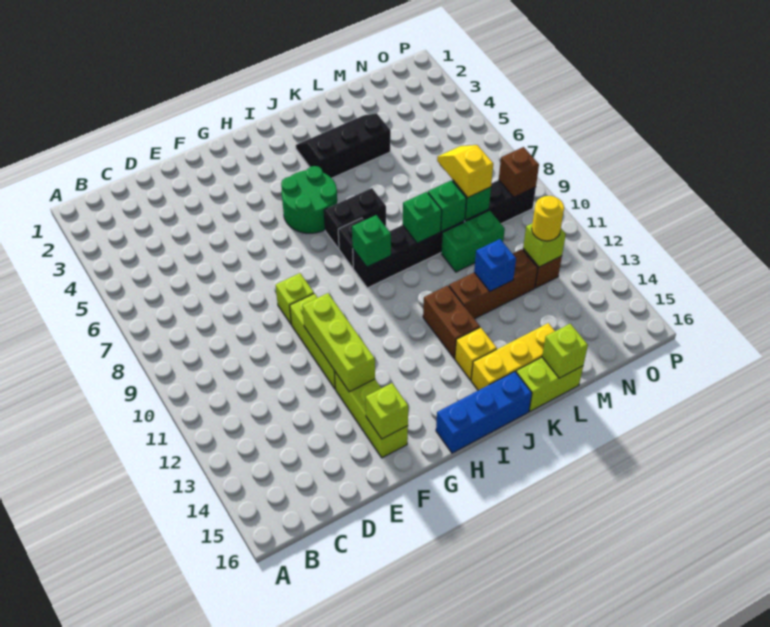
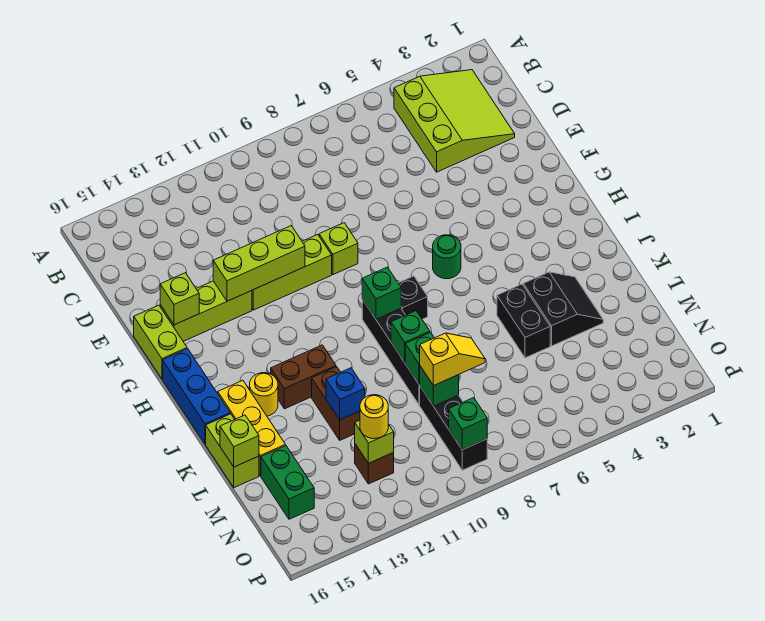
none -> lime 3x3 slope [394,70,515,172]
none -> lime 1x2 brick [134,305,187,379]
green 2x2 round brick [281,166,337,233] -> green 1x1 round brick [433,235,461,279]
black 1x2 brick [324,188,386,249] -> black 1x2 brick moved to [497,284,550,358]
black 2x3 slope [296,113,391,178] -> black 2x2 slope [523,272,603,346]
yellow 1x1 brick [455,327,497,380] -> yellow 1x1 round brick [250,373,278,416]
brown 1x3 brick [449,249,538,319] -> brown 1x2 brick [312,367,360,440]
green 1x2 brick [441,211,505,272] -> green 1x2 brick moved to [261,446,314,519]
brown 1x1 brick [499,147,539,197] -> green 1x1 brick [449,398,487,450]

